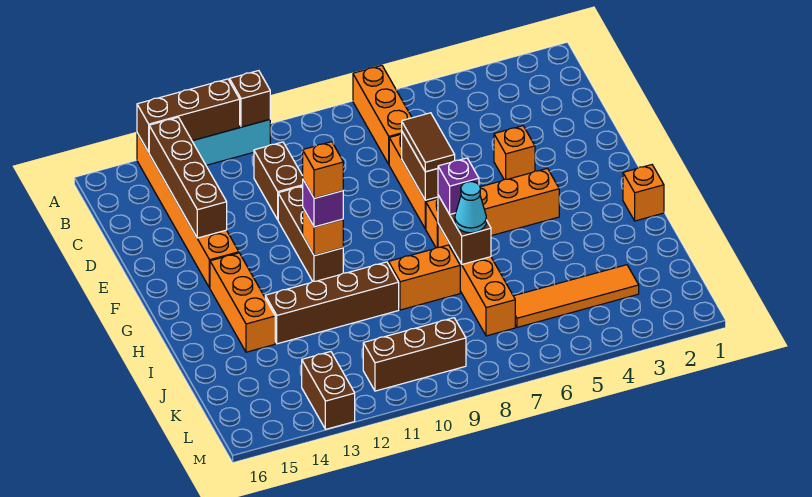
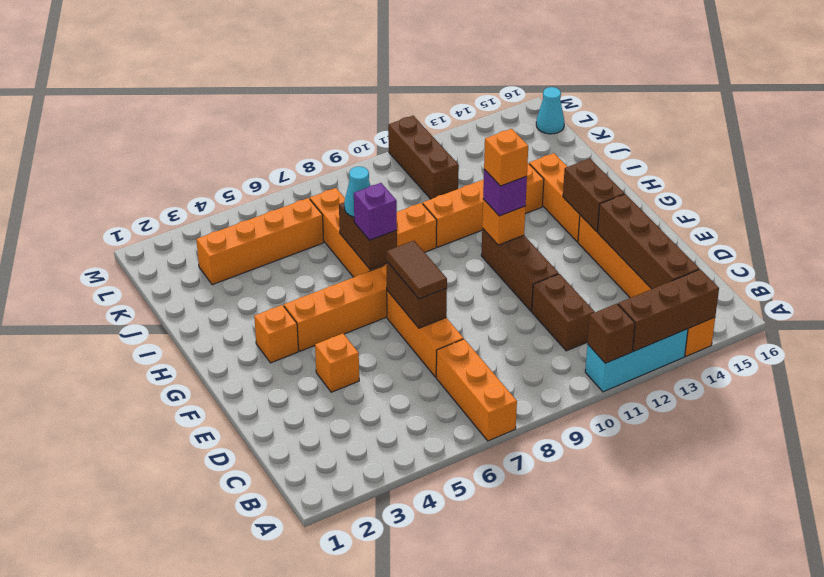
orange 1x1 brick [623,165,664,221] -> orange 1x1 brick moved to [254,305,299,363]
brown 1x4 brick [265,262,399,344] -> orange 1x4 brick [423,163,544,247]
orange 1x4 tile [514,265,639,327] -> orange 1x4 brick [196,198,324,285]
brown 1x3 brick [363,318,466,391] -> brown 1x3 brick turned to [388,116,459,199]
brown 1x2 brick [302,352,355,429] -> brown 1x2 brick moved to [563,159,624,232]
none -> cyan 1x1 cone [536,87,564,134]

